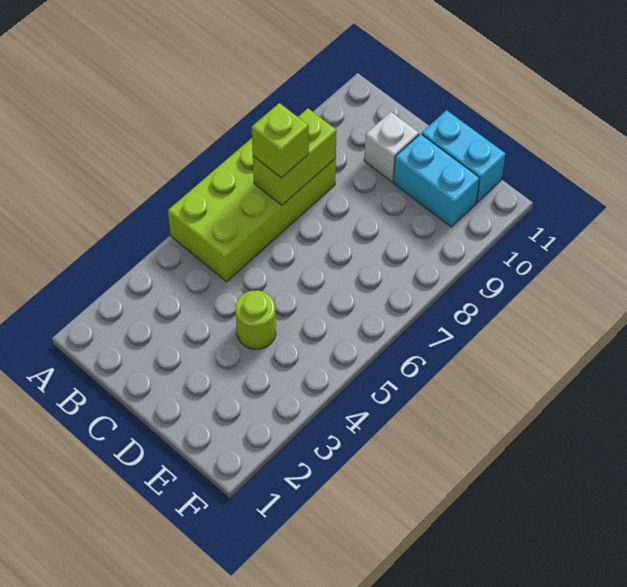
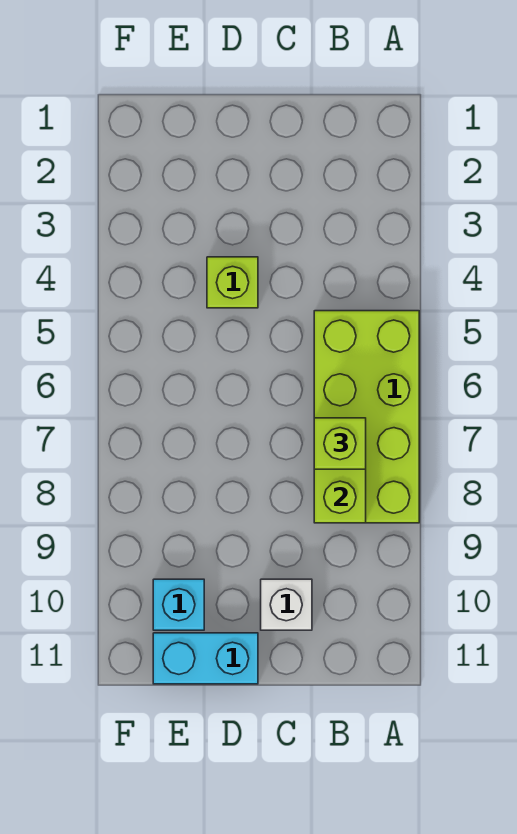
lime 1x1 round brick [235,290,276,349] -> lime 1x1 brick [207,257,258,308]
cyan 1x2 brick [393,134,480,227] -> cyan 1x1 brick [153,579,204,630]

